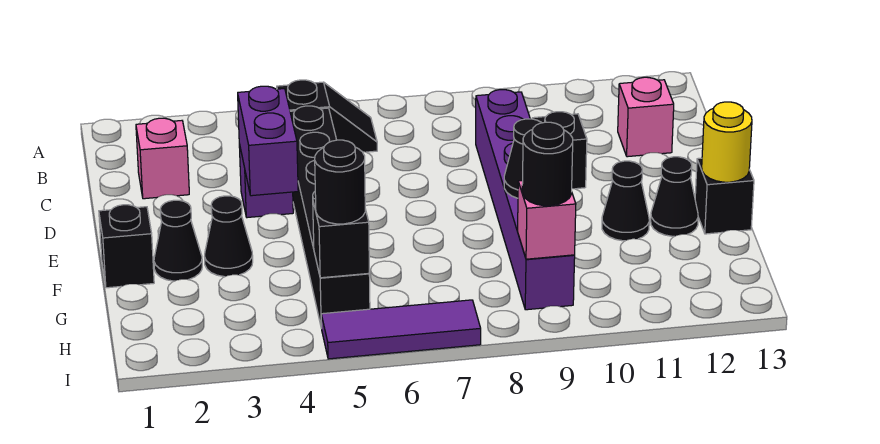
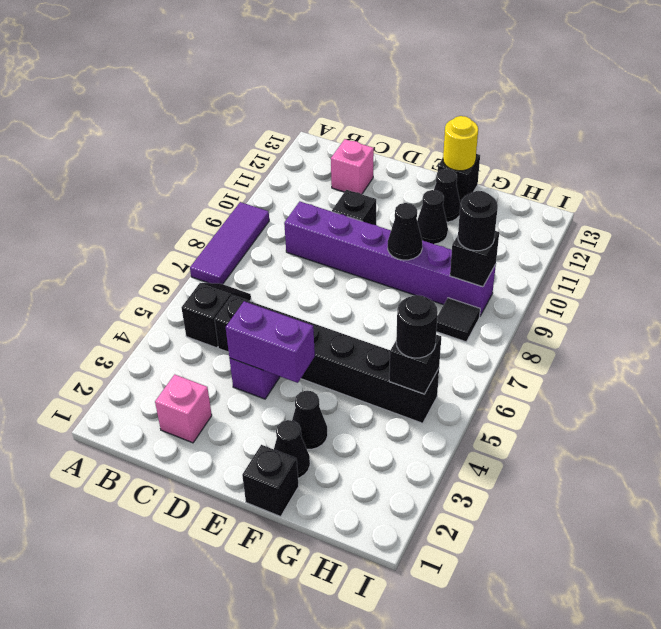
none -> black 1x1 tile [436,298,480,342]
pink 1x1 brick [518,181,576,259] -> black 1x1 brick [450,231,499,287]
purple 1x3 tile [321,300,481,359] -> purple 1x3 tile moved to [190,202,269,284]

